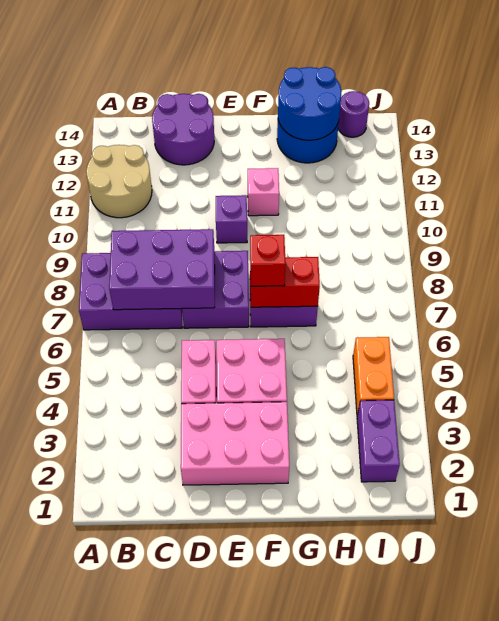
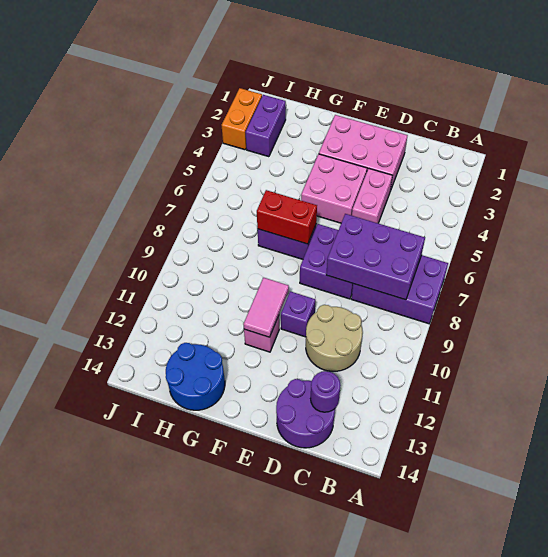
tan 2x2 round brick [86,145,152,218] -> tan 2x2 round brick moved to [306,305,363,371]
red 1x1 brick [250,235,286,286] -> none
none -> pink 1x2 tile [243,278,289,337]
blue 2x2 round brick [278,67,342,140] -> none
orange 1x2 brick [353,337,394,416] -> orange 1x2 brick moved to [222,88,262,150]
purple 1x1 round brick [338,91,369,137] -> purple 1x1 round brick moved to [311,371,341,412]

